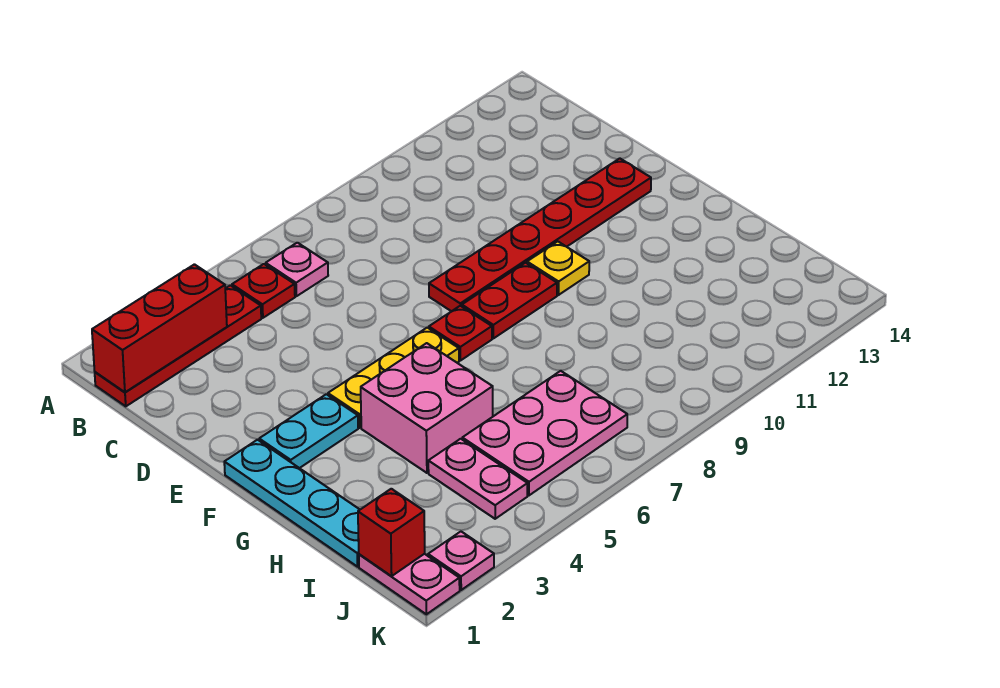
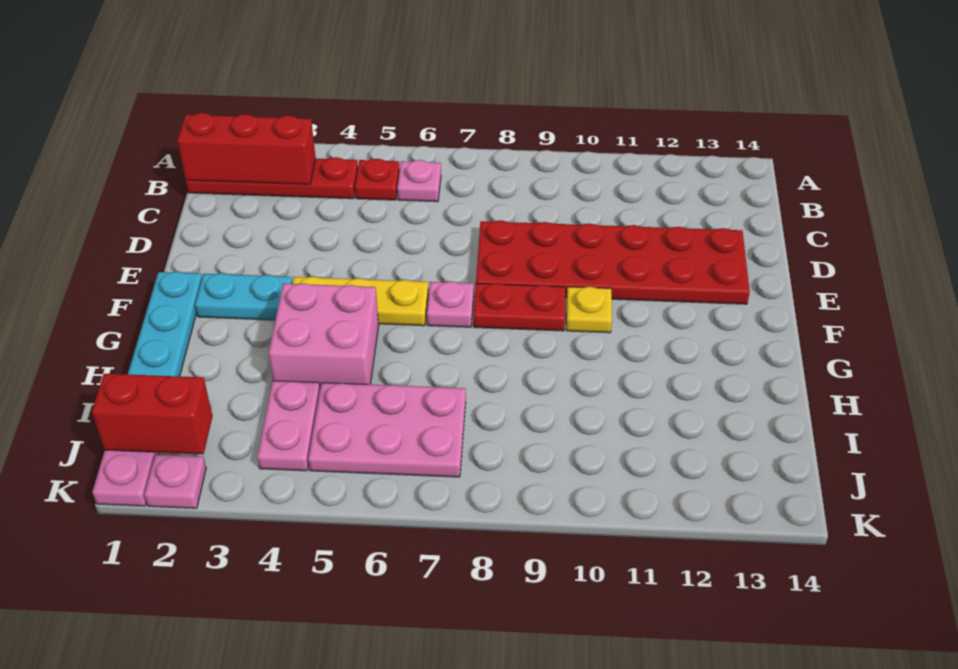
red 1x6 plate [429,158,651,311] -> red 2x6 plate [476,220,750,304]
red 1x1 plate [429,306,492,361] -> pink 1x1 plate [427,282,474,327]
red 1x1 brick [358,489,425,576] -> red 1x2 brick [92,374,213,454]

